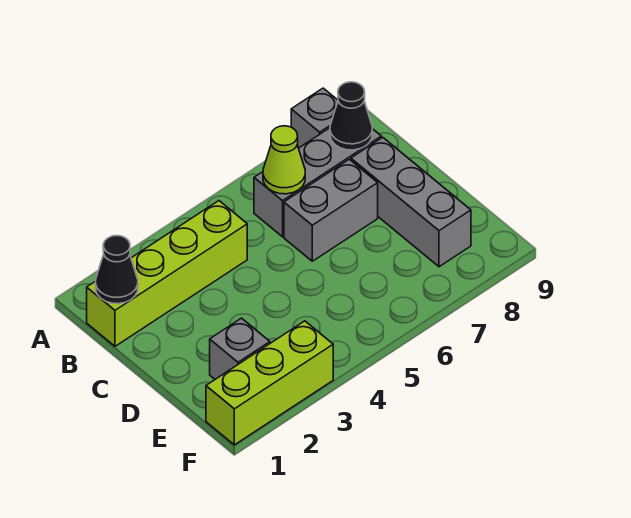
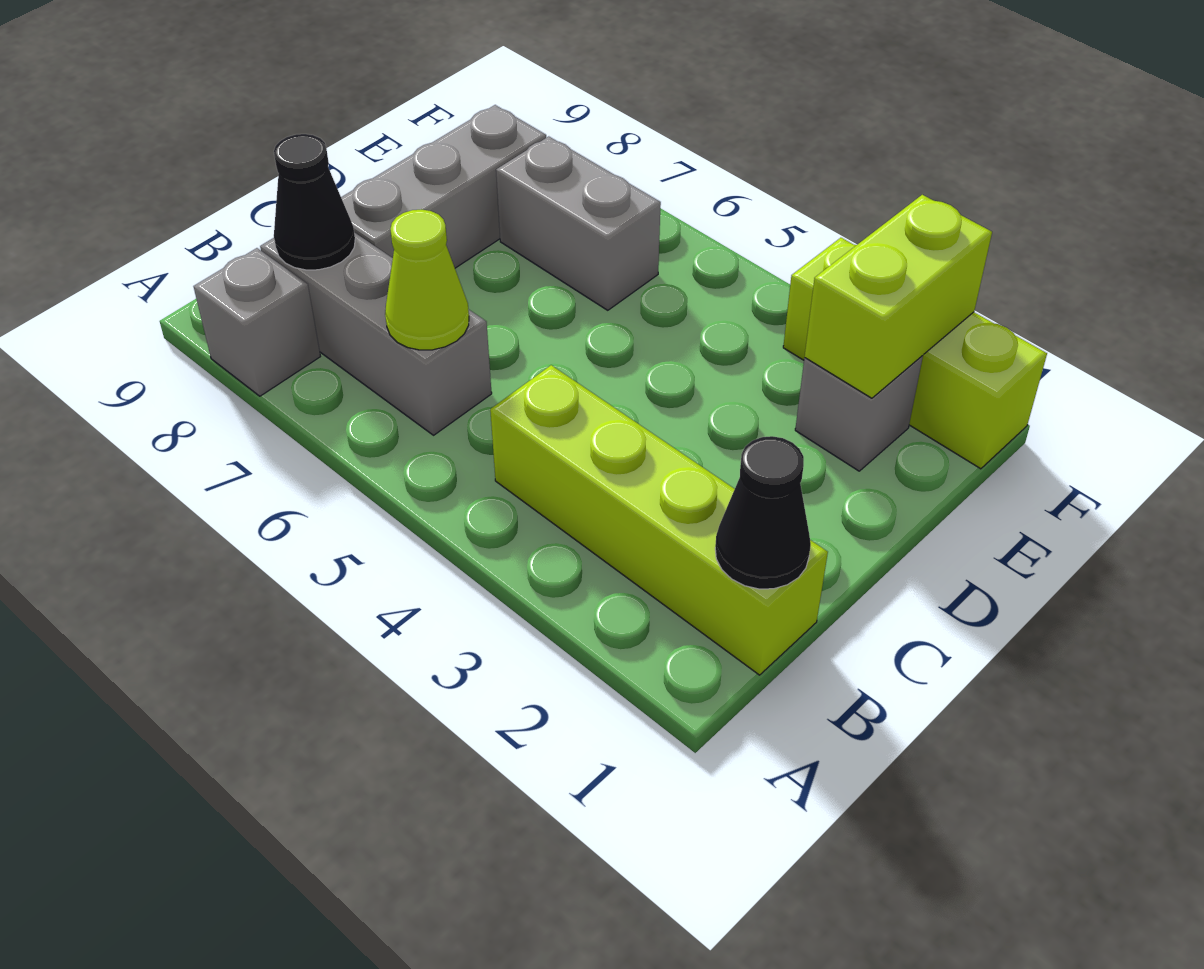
grey 1x2 brick [284,159,378,261] -> grey 1x2 brick moved to [496,136,661,310]
none -> lime 1x2 brick [805,195,992,398]

